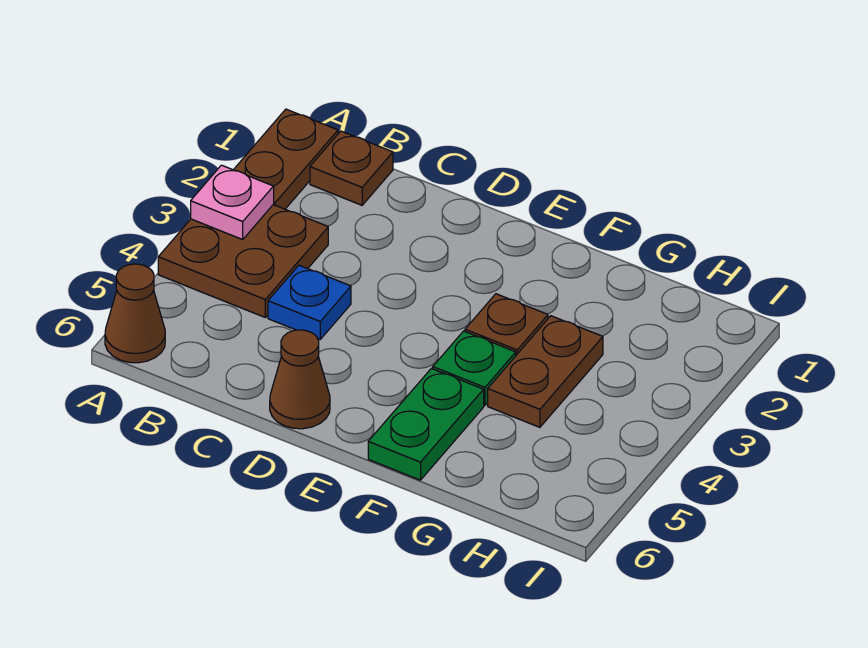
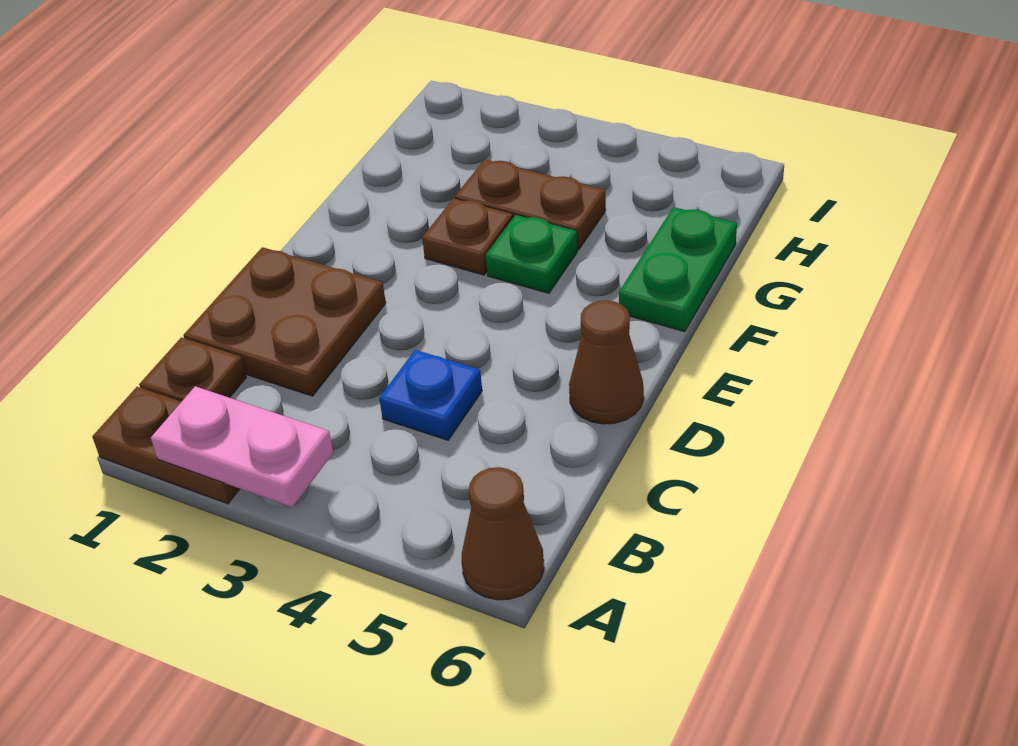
brown 2x2 plate [158,205,328,317] -> brown 2x2 plate moved to [183,247,386,396]
pink 1x1 plate [191,165,274,239] -> pink 1x2 plate [151,386,333,507]
green 1x2 plate [368,368,484,480] -> green 1x2 plate turned to [619,207,737,332]

